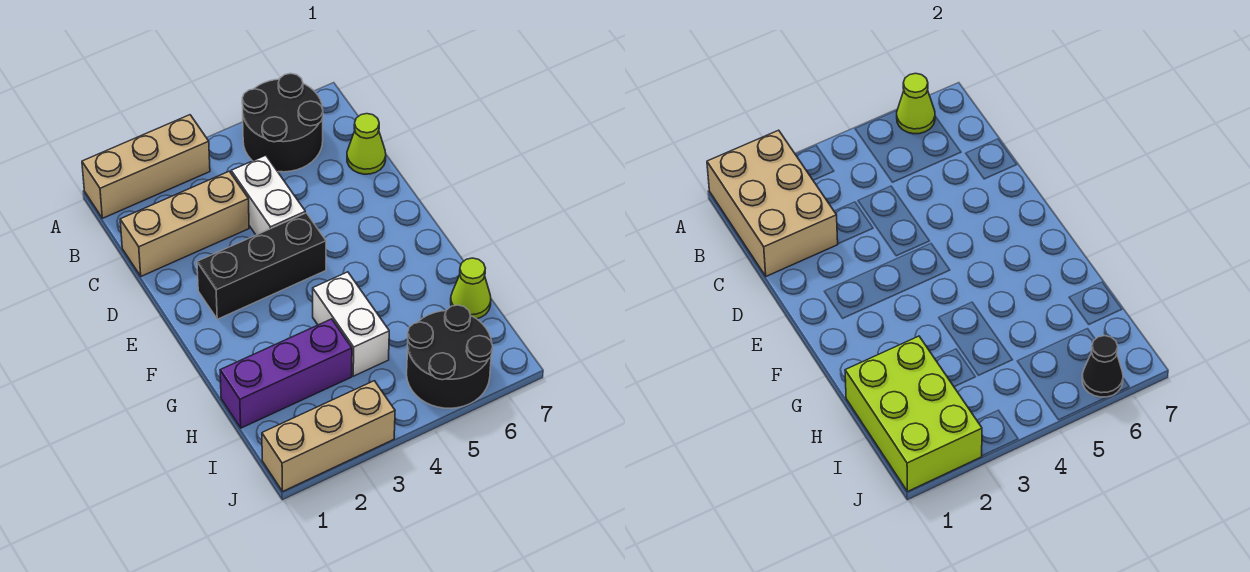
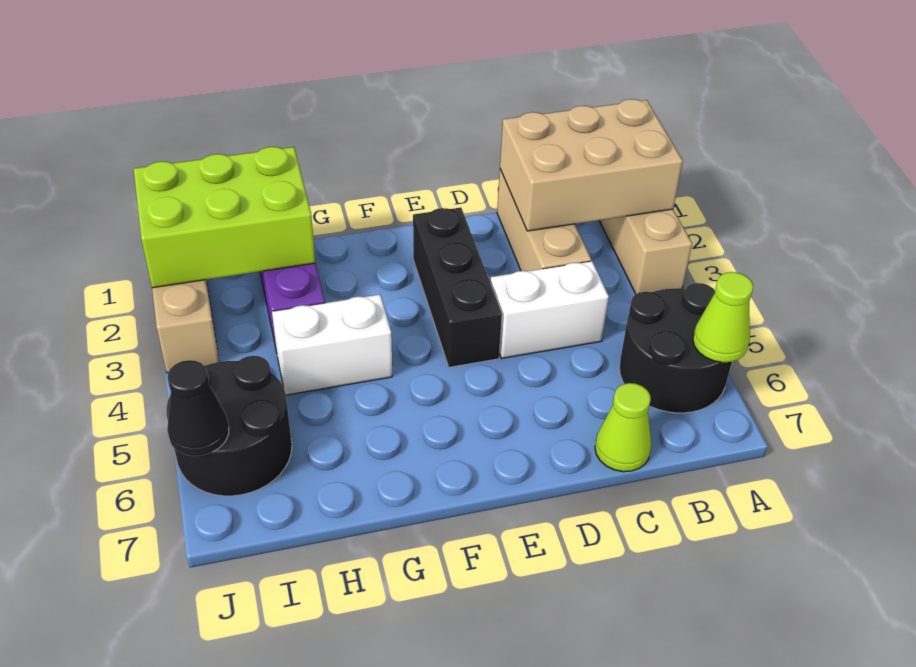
lime 1x1 cone [451,258,491,319] -> none

